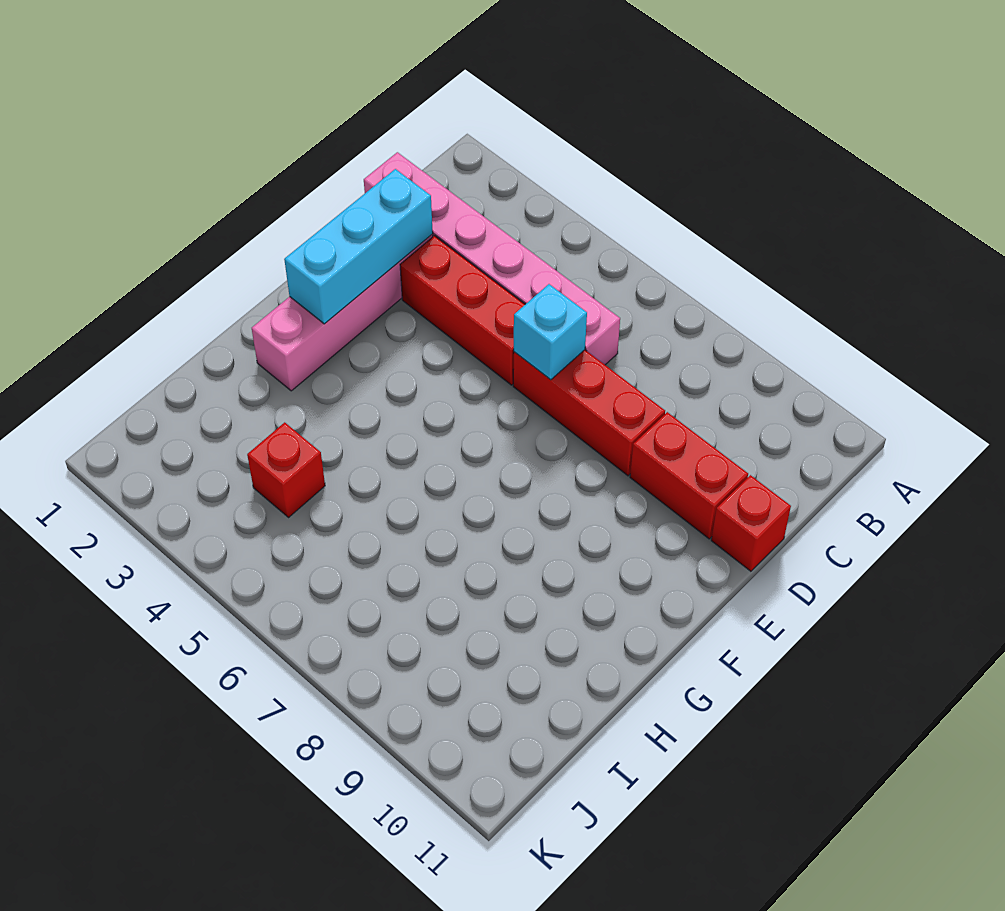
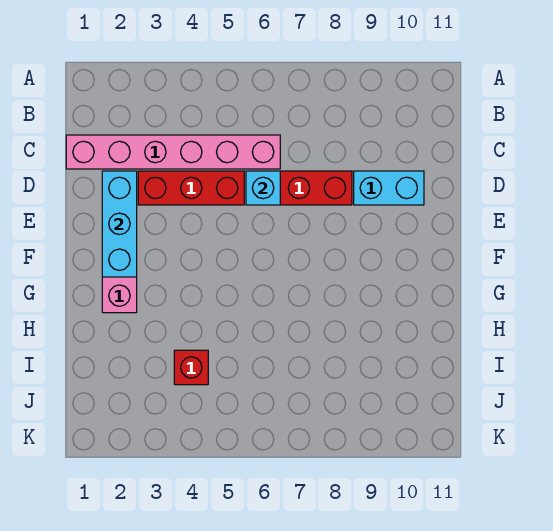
red 1x2 brick [630,412,748,539] -> cyan 1x2 brick [354,171,424,205]
red 1x1 brick [711,475,791,571] -> none

